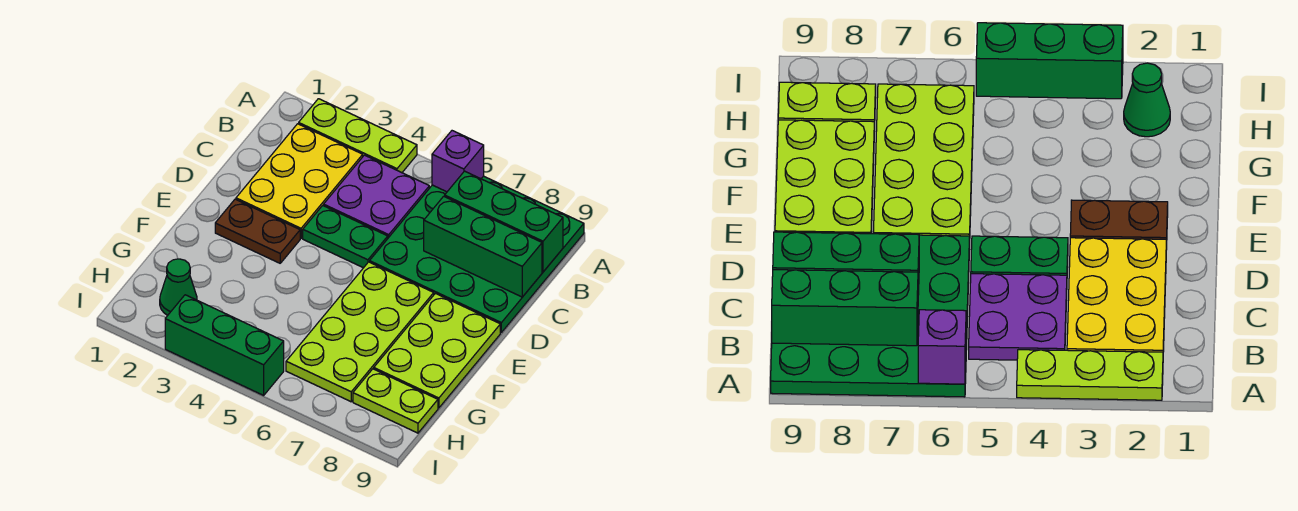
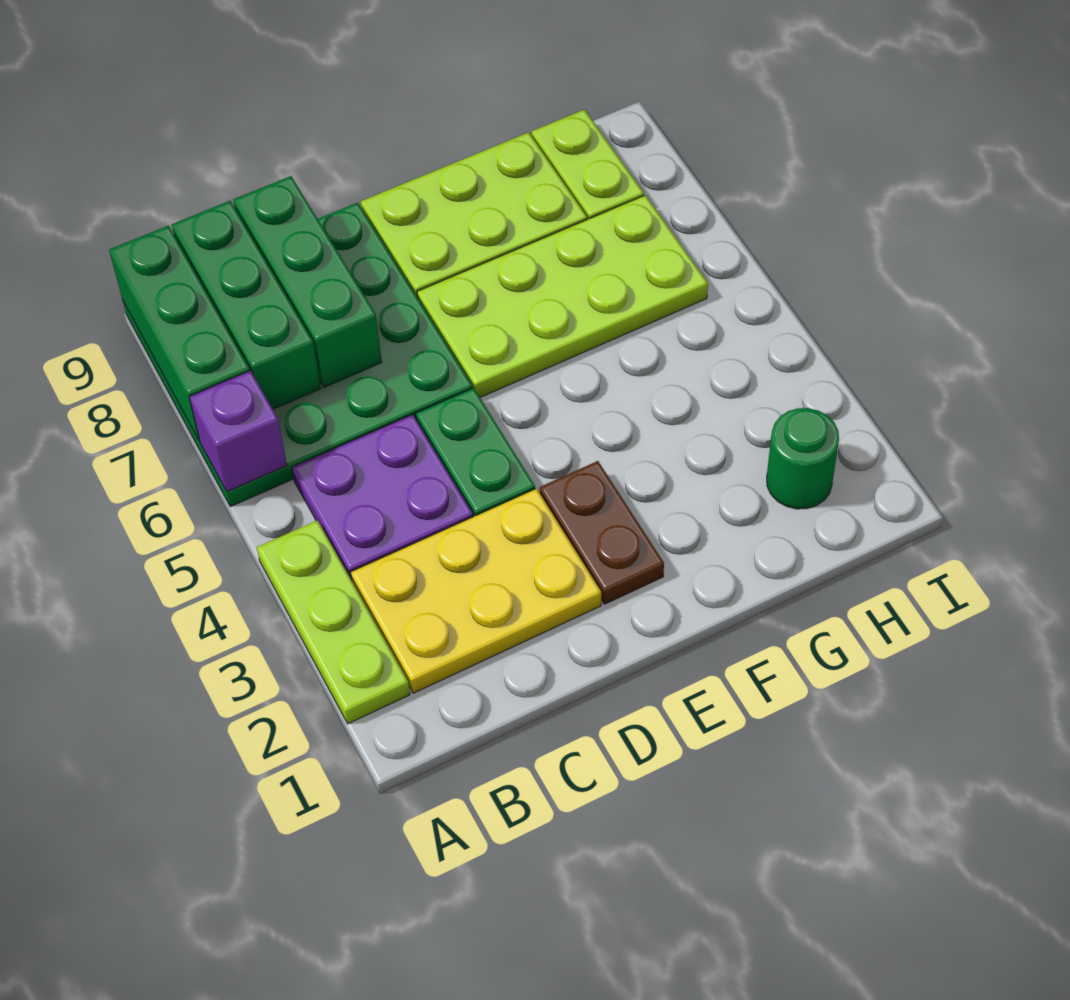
green 1x1 cone [160,259,197,315] -> green 1x1 round brick [767,408,839,509]
green 1x3 brick [165,295,284,395] -> green 1x3 brick moved to [109,226,250,441]

